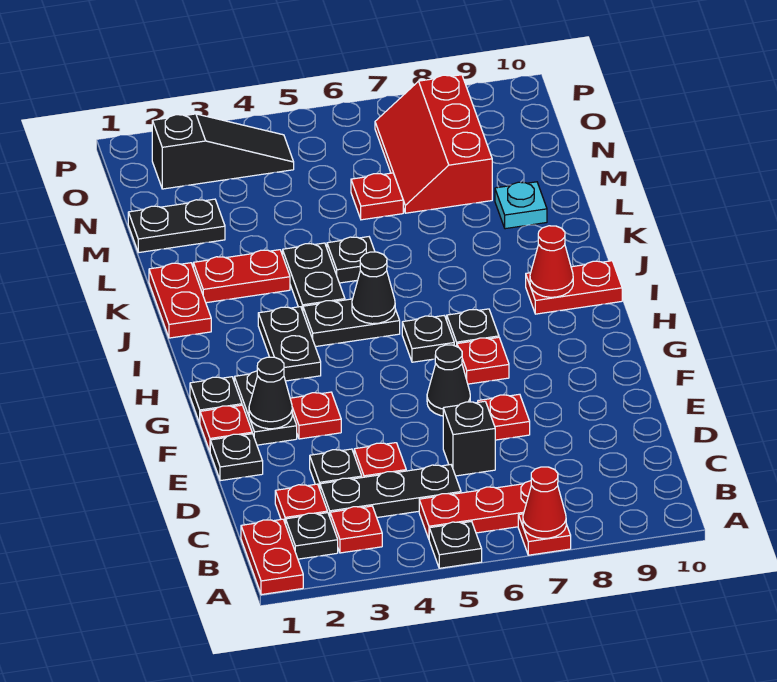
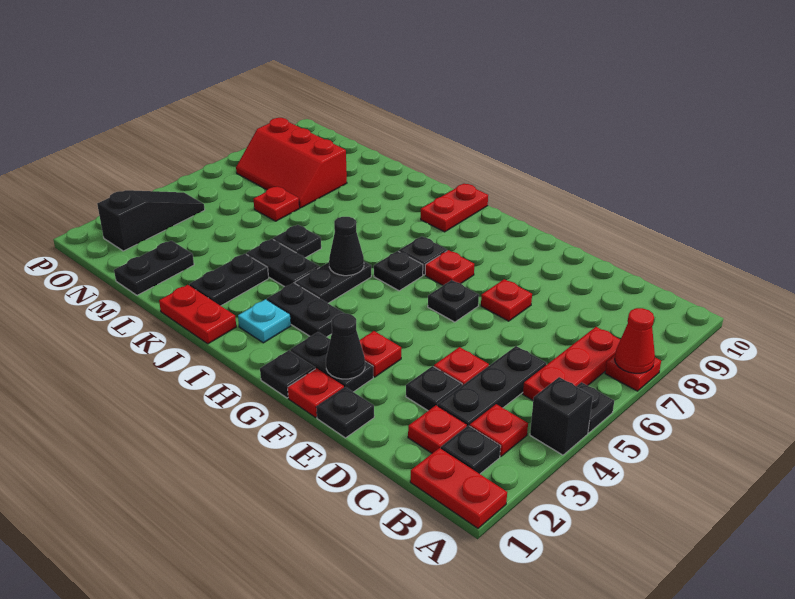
black 1x1 brick [443,401,495,476] -> black 1x1 brick moved to [530,377,593,455]
black 1x1 cone [427,345,470,416] -> black 1x1 plate [428,280,479,322]
red 1x1 cone [530,226,573,297] -> none
red 1x2 plate [193,250,290,303] -> black 1x2 plate [189,254,269,306]
cyan 1x1 plate [495,182,547,229] -> cyan 1x1 plate moved to [238,299,291,343]

